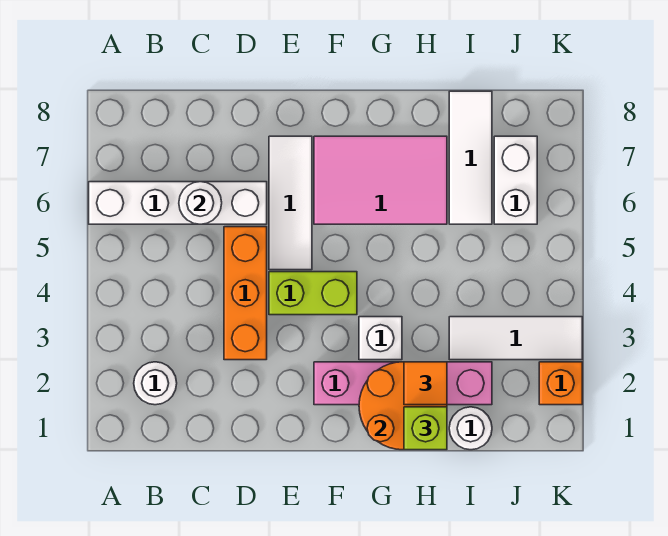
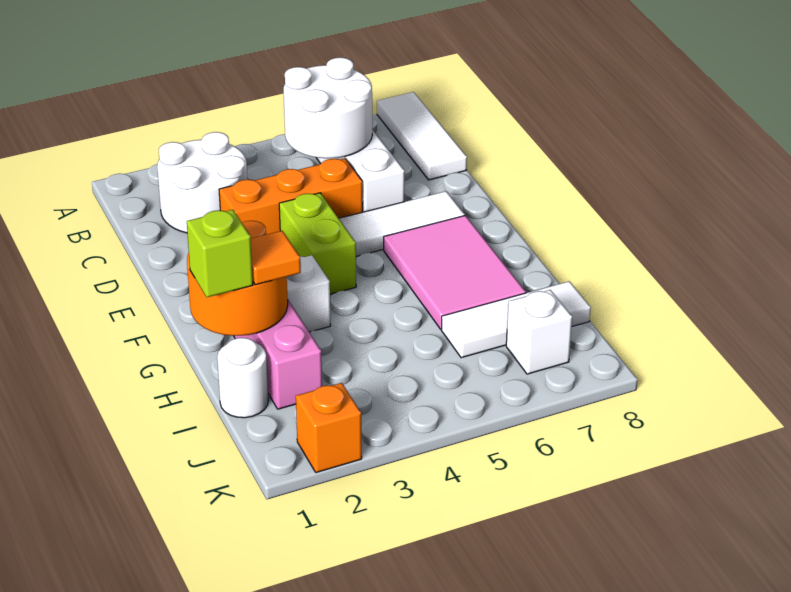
white 1x1 round brick [134,362,177,405] -> white 2x2 round brick [157,132,247,233]
white 1x1 round brick [179,182,222,224] -> white 2x2 round brick [284,57,372,158]
white 1x3 tile [449,317,582,360] -> white 1x3 tile moved to [377,92,467,180]
white 1x2 brick [494,136,537,224] -> white 1x1 brick [506,290,572,374]

